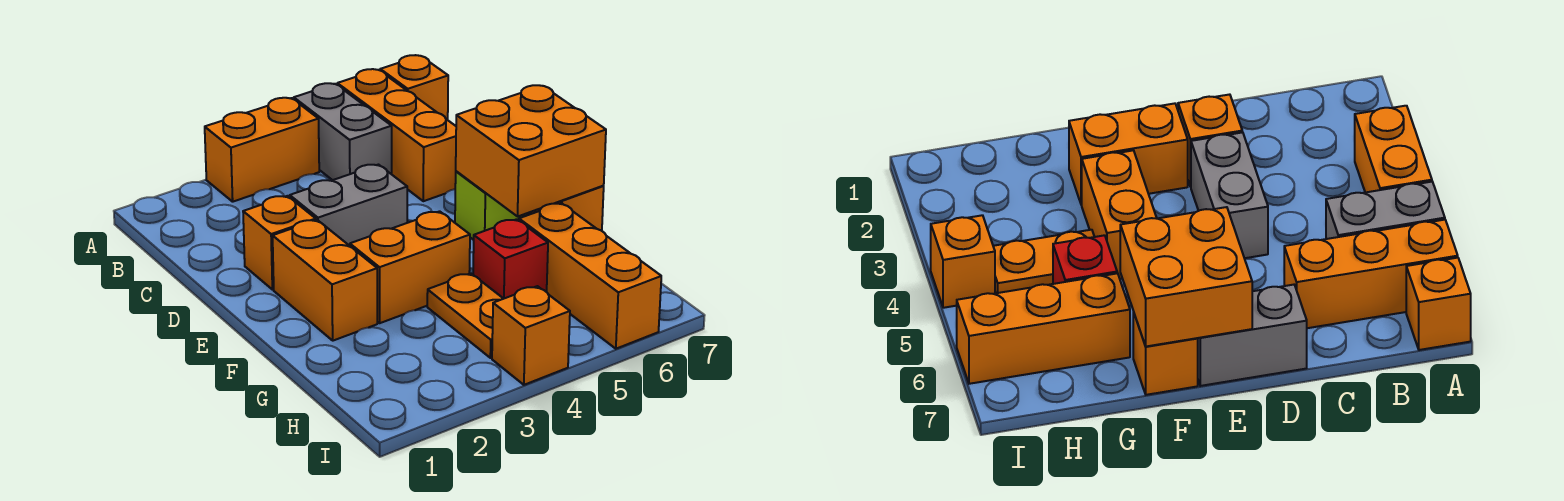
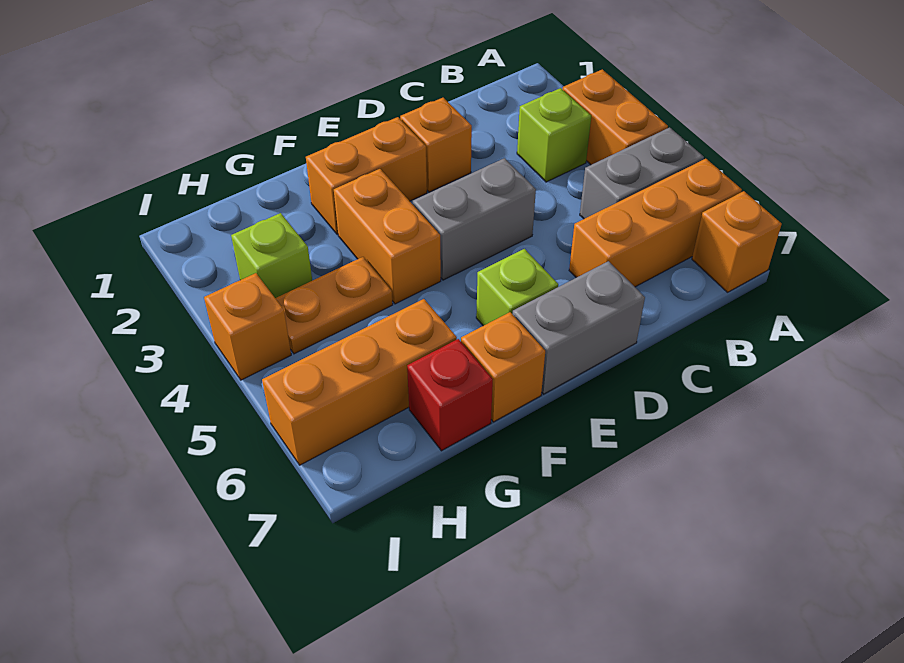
none -> lime 1x1 brick [517,88,591,182]
grey 1x2 brick [290,165,407,246] -> grey 1x2 brick turned to [413,158,536,280]
orange 2x2 brick [456,85,606,216] -> none
red 1x1 brick [473,219,548,299] -> red 1x1 brick moved to [407,339,493,451]
none -> lime 1x1 brick [231,213,312,298]

